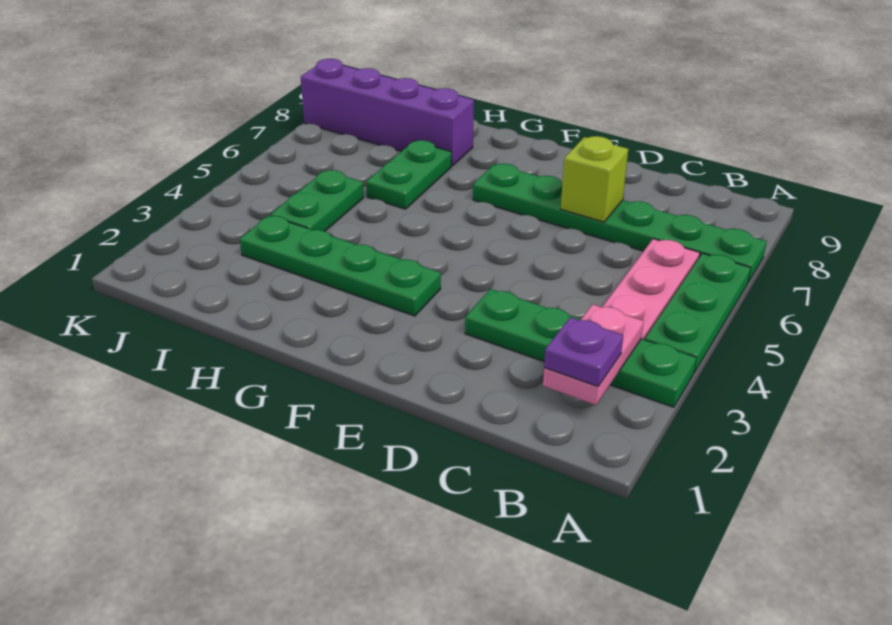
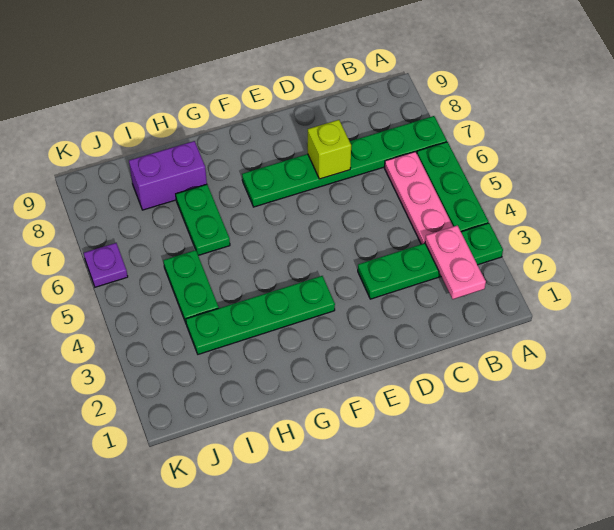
purple 1x1 plate [544,317,623,386] -> purple 1x1 plate moved to [84,243,128,287]
purple 1x4 brick [301,59,474,166] -> purple 1x2 brick [129,141,207,210]

